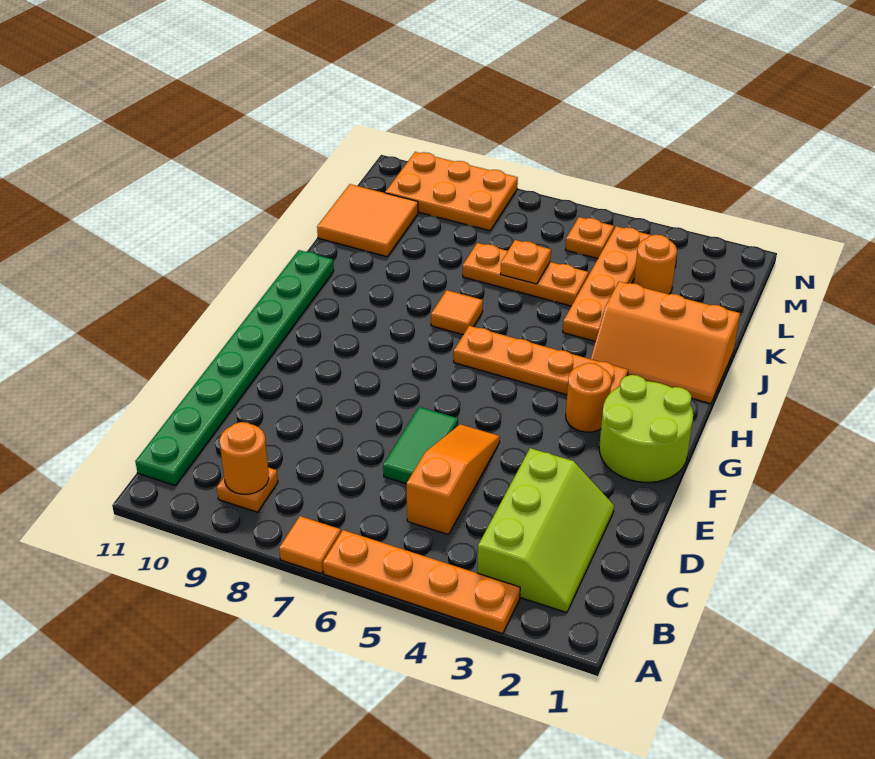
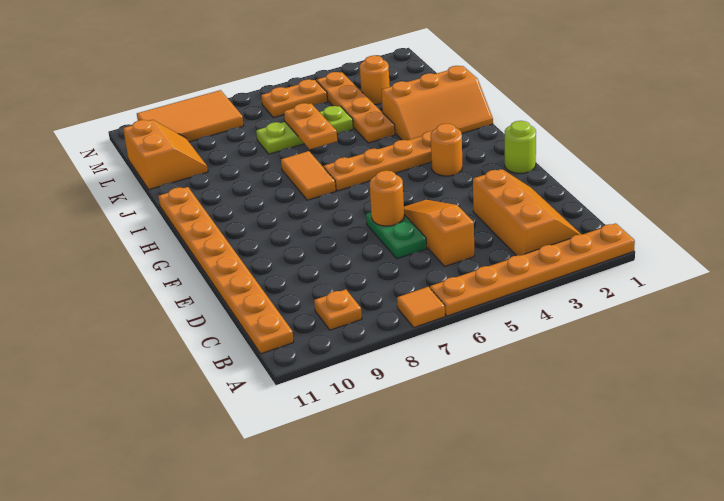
orange 1x4 plate [323,530,520,634] -> orange 1x6 plate [430,223,635,316]
lime 2x3 slope [477,448,614,613] -> orange 2x3 slope [473,169,582,256]
orange 1x1 round brick [220,422,269,494] -> orange 1x1 round brick moved to [370,170,404,226]
green 1x8 plate [135,250,334,486] -> orange 1x8 plate [158,187,294,354]
green 1x2 tile [383,407,458,484] -> green 1x2 plate [366,212,427,259]
lime 2x2 round brick [599,375,693,482] -> lime 1x1 round brick [505,121,536,173]
orange 1x1 tile [431,290,483,335] -> orange 1x2 tile [281,151,336,200]
orange 1x3 plate [463,243,588,306] -> lime 1x3 plate [256,106,353,154]
orange 1x1 plate [501,240,551,284] -> orange 1x2 plate [284,103,337,149]
orange 2x2 tile [317,184,418,257] -> orange 2x2 slope [123,120,208,189]
orange 1x1 plate [565,217,614,258] -> orange 1x2 plate [261,79,328,118]
orange 2x3 plate [385,152,518,231] -> orange 2x3 tile [137,90,244,142]

